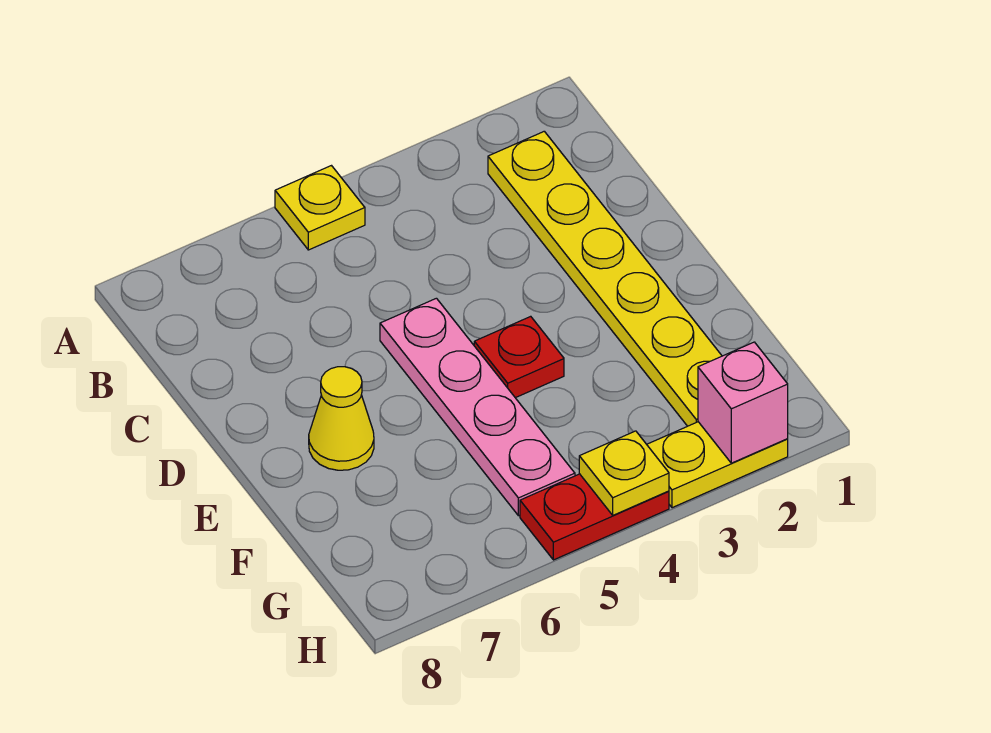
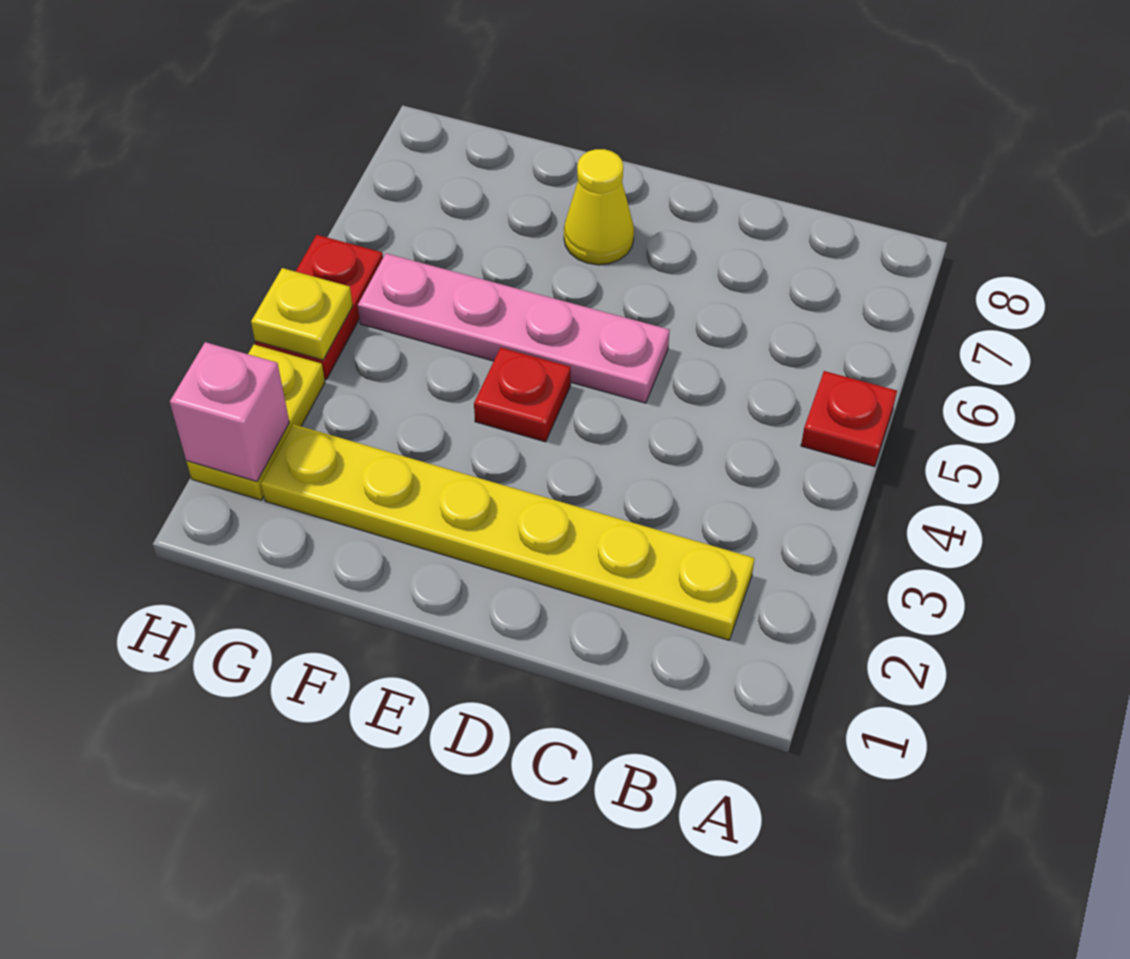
yellow 1x1 plate [275,166,365,250] -> red 1x1 plate [801,371,897,467]

